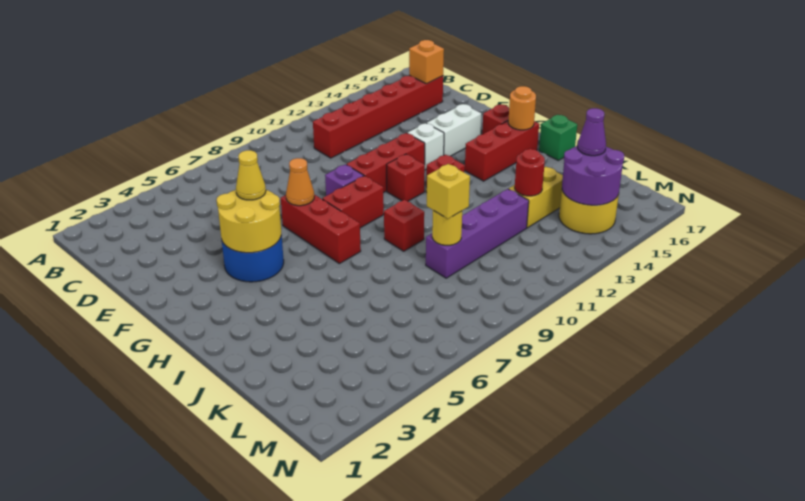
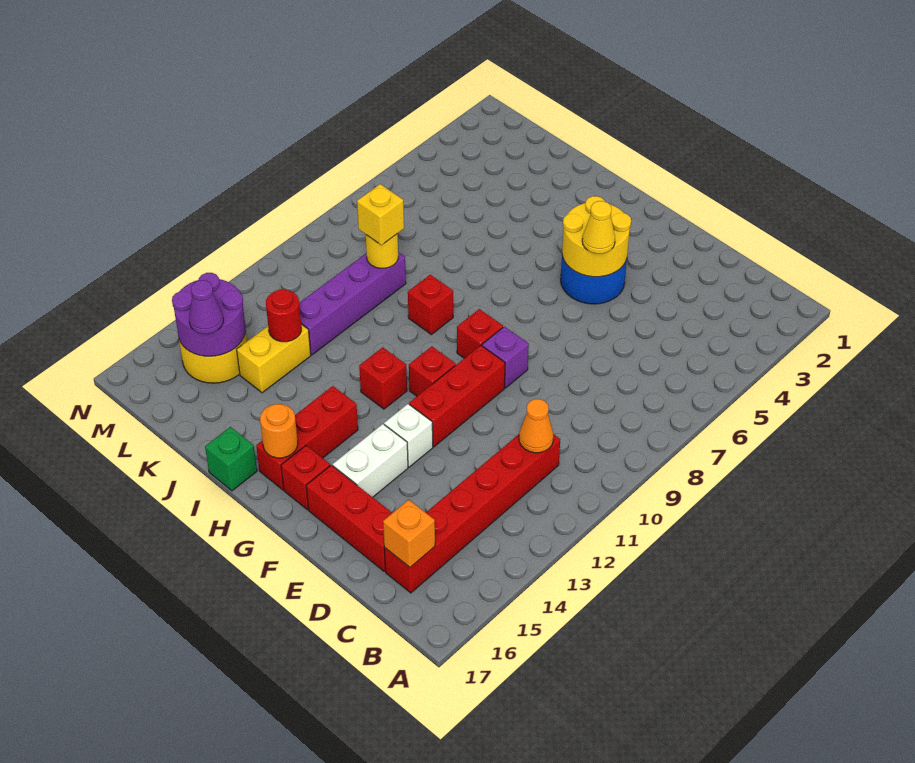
red 1x3 brick [281,194,361,264] -> red 1x3 brick moved to [306,465,392,571]
orange 1x1 cone [286,158,314,206] -> orange 1x1 cone moved to [519,399,554,453]
red 1x2 brick [322,176,384,228] -> red 1x1 brick [457,309,503,358]

